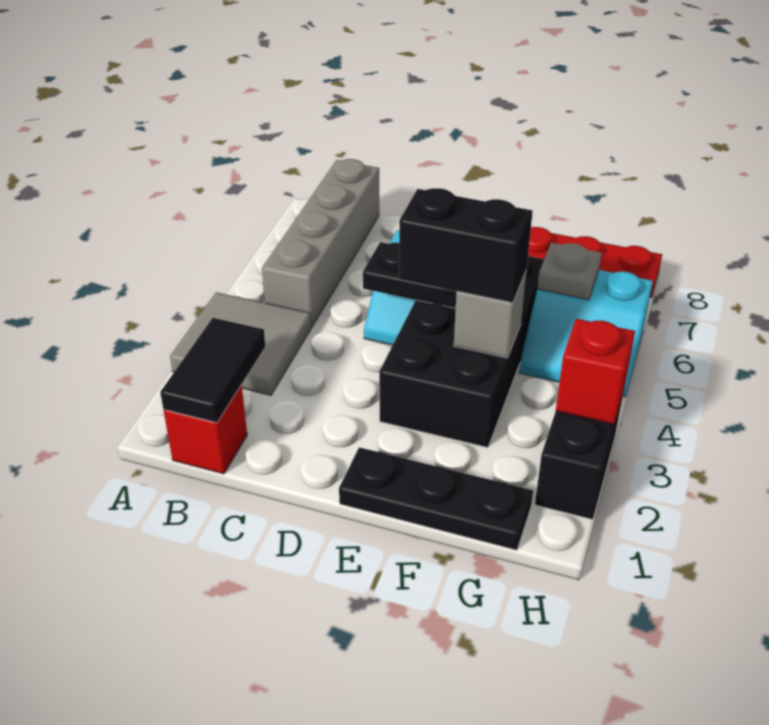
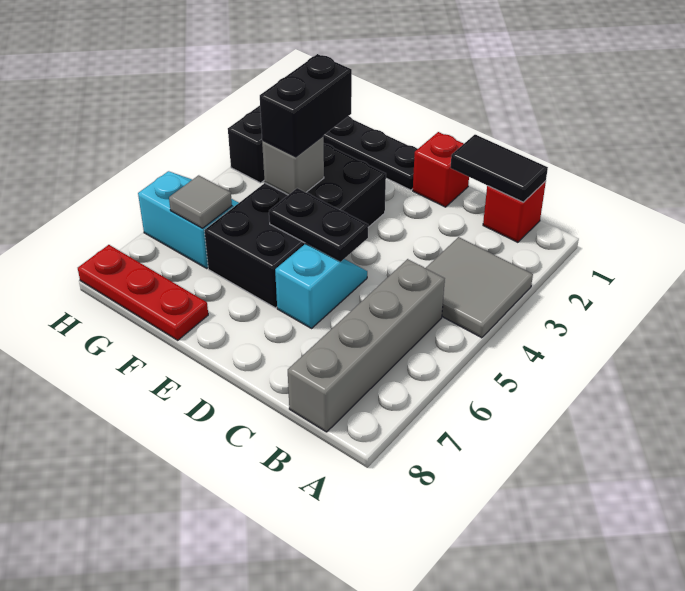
black 1x2 tile [160,318,265,423] -> black 1x2 tile turned to [450,135,548,202]
black 1x2 brick [399,188,533,303] -> black 1x2 brick turned to [260,54,352,157]
grey 1x1 plate [537,243,602,300] -> grey 1x1 tile [169,175,232,228]
red 1x1 brick [556,319,635,424] -> red 1x1 brick moved to [413,132,469,207]

